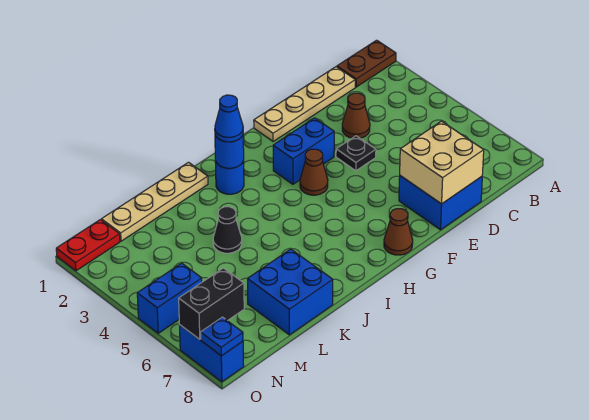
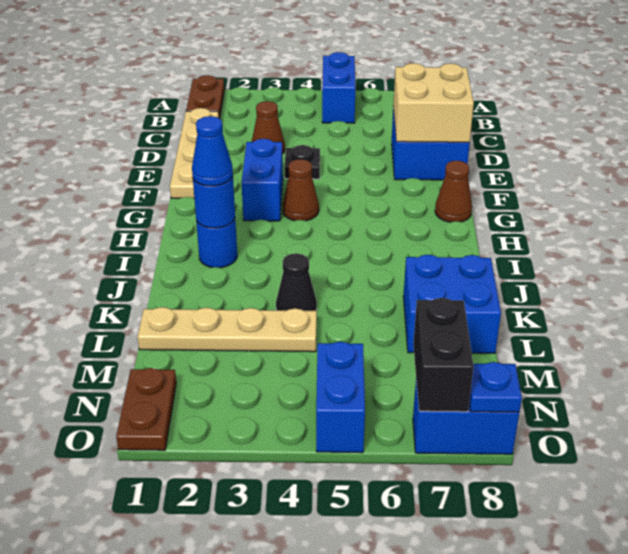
none -> blue 1x2 brick [322,52,355,123]
tan 1x4 plate [101,162,208,241] -> tan 1x4 plate turned to [138,307,317,352]
red 1x2 plate [56,220,120,271] -> brown 1x2 plate [116,368,176,450]

